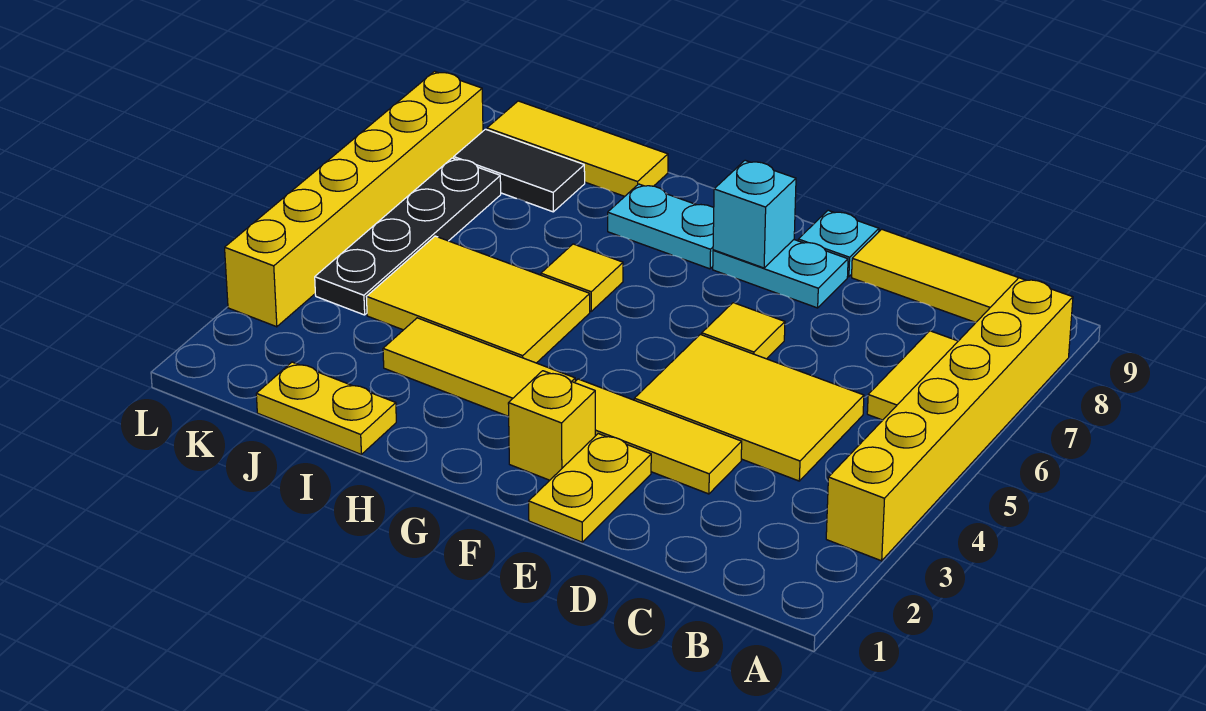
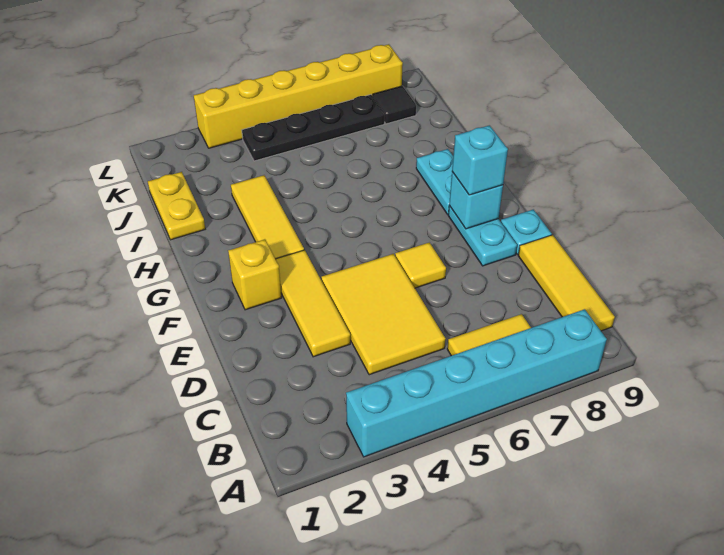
yellow 1x6 brick [826,278,1073,561] -> cyan 1x6 brick [346,309,607,457]
yellow 1x2 plate [529,434,651,542] -> none
none -> cyan 1x1 brick [452,125,508,195]
yellow 2x3 tile [367,236,590,363] -> none
yellow 1x1 tile [541,244,623,311] -> none
yellow 1x3 tile [487,101,668,196] -> none
black 1x2 tile [454,129,585,212] -> black 1x1 tile [373,86,416,124]

